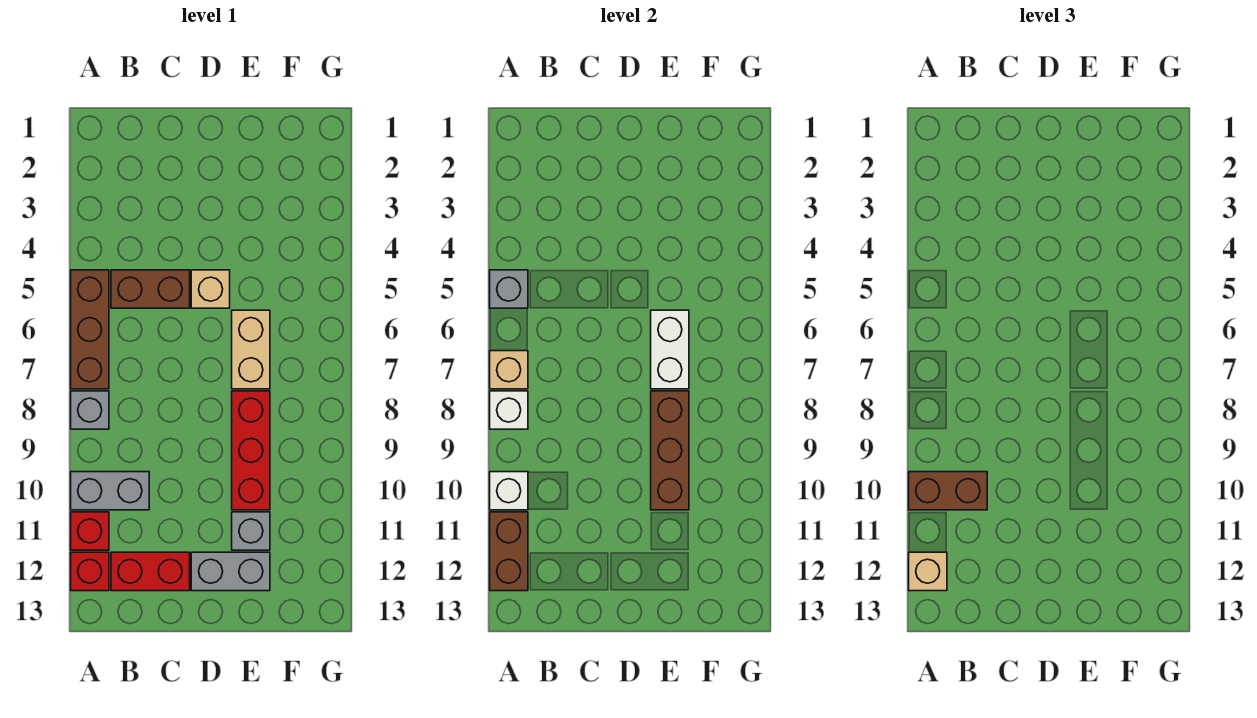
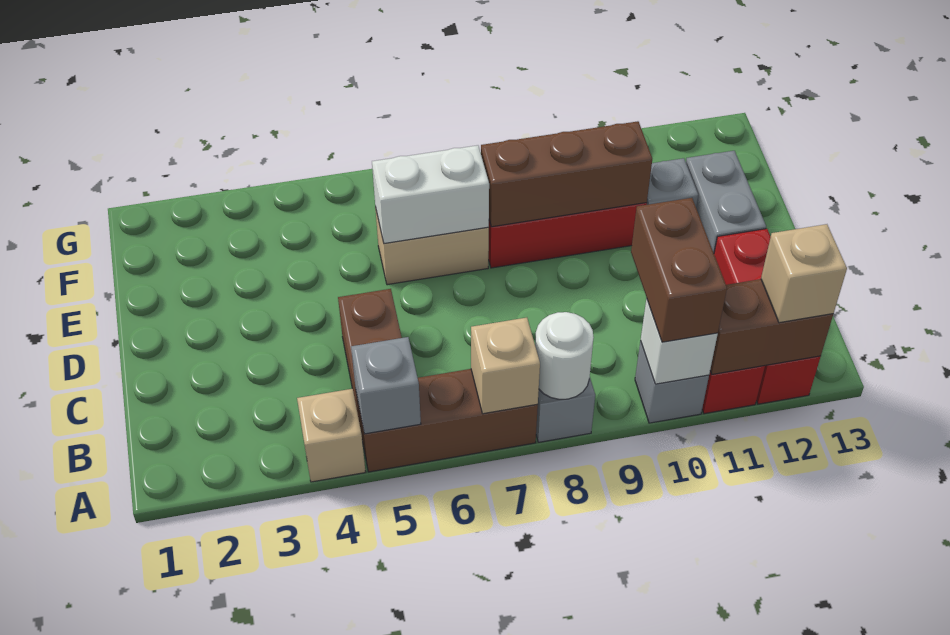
white 1x1 brick [490,391,528,429] -> white 1x1 round brick [535,312,594,399]
grey 1x2 brick [71,472,149,510] -> grey 1x1 brick [635,341,709,423]
tan 1x1 brick [191,270,230,308] -> tan 1x1 brick moved to [297,389,365,482]

